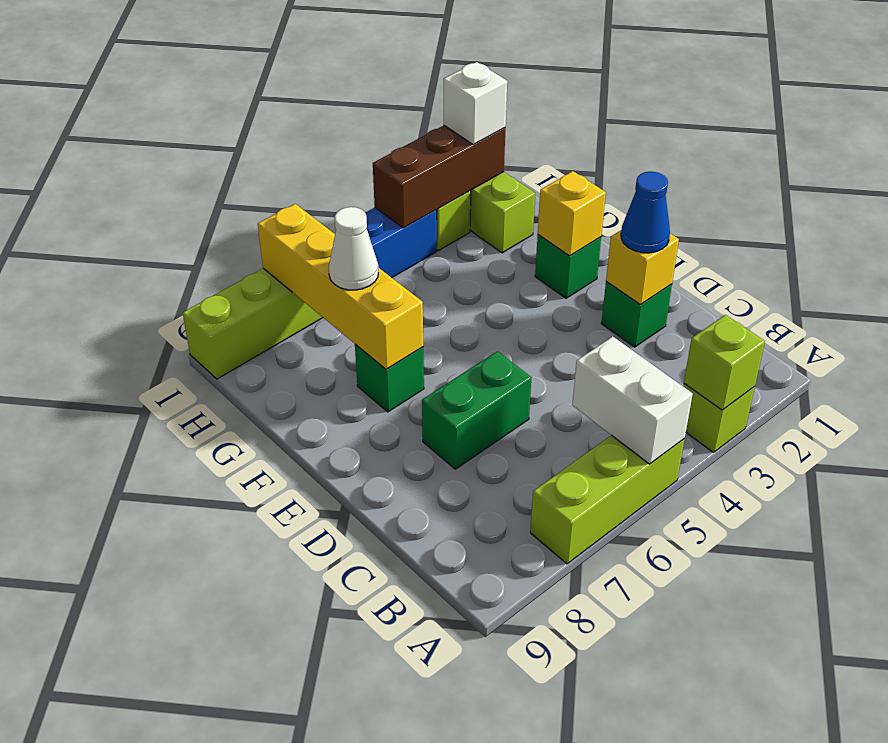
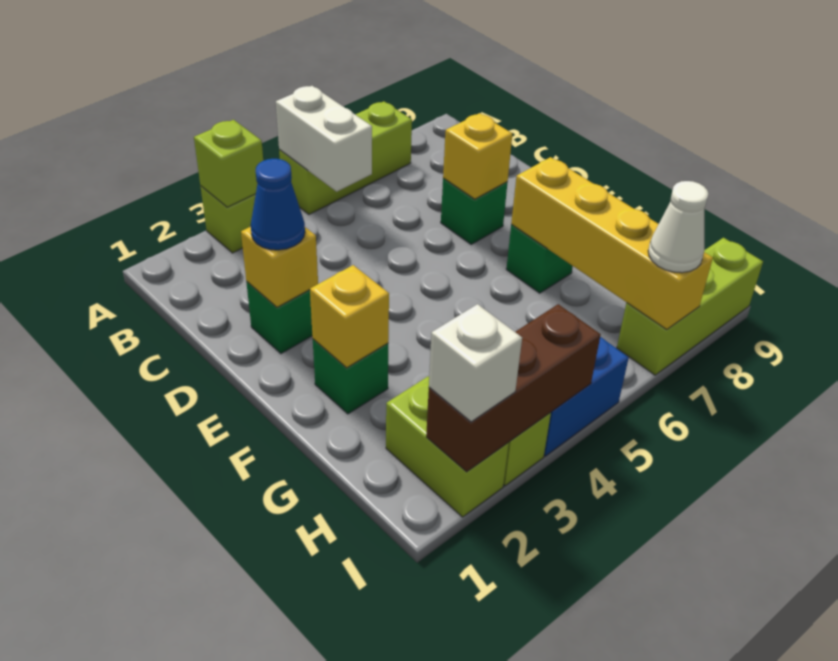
green 1x2 brick [422,351,531,469] -> green 1x1 brick [441,178,508,244]
none -> yellow 1x1 brick [443,113,512,199]
white 1x1 cone [329,207,378,290] -> white 1x1 cone moved to [648,181,708,273]

